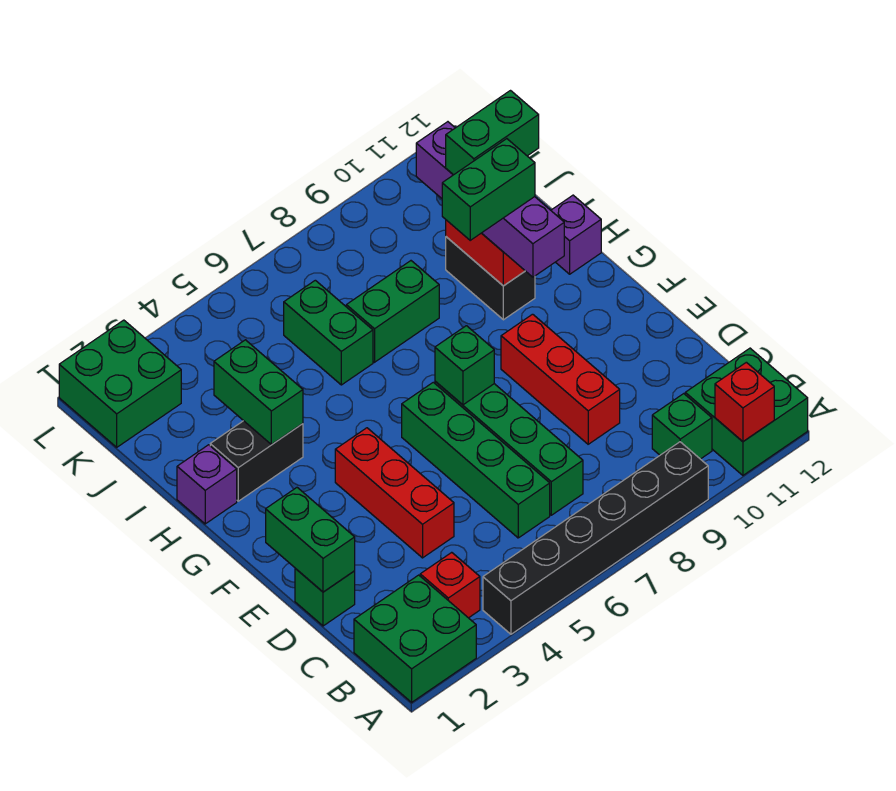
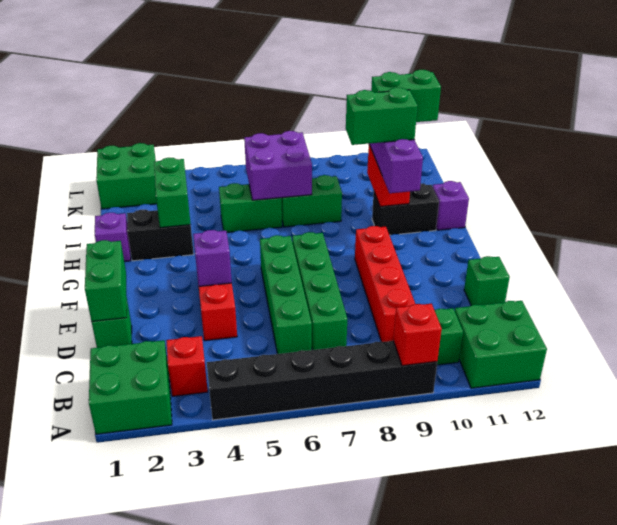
red 1x1 brick [715,362,774,441] -> red 1x1 brick moved to [393,303,442,366]
red 1x3 brick [501,314,620,444] -> red 1x4 brick [355,226,415,342]
none -> purple 1x1 brick [193,230,232,286]
green 1x1 brick [435,326,494,405] -> green 1x1 brick moved to [464,256,510,306]
black 1x2 brick [446,237,535,320] -> black 1x2 brick turned to [372,184,439,235]
green 1x2 brick [284,280,373,385] -> green 1x2 brick turned to [219,183,282,232]
none -> purple 2x2 brick [244,131,312,200]

